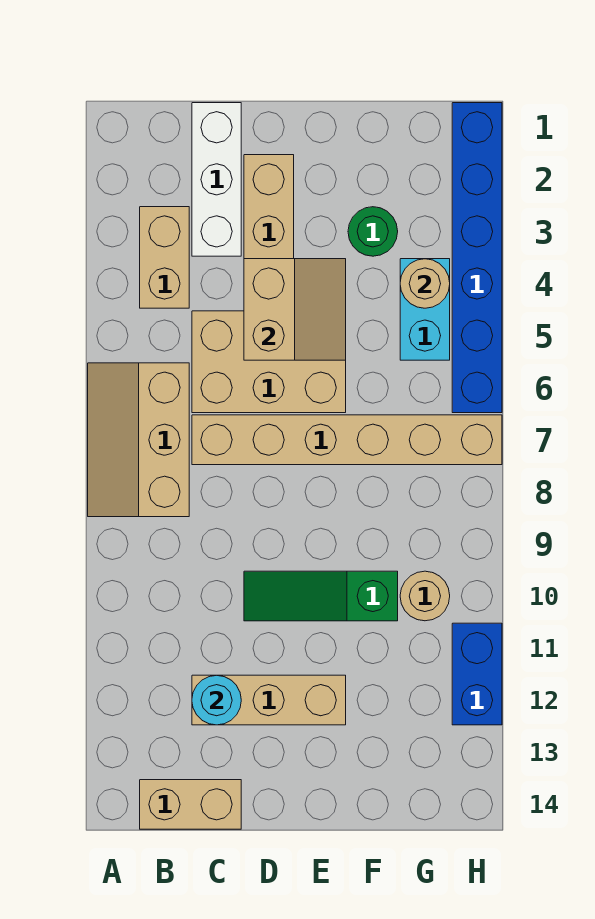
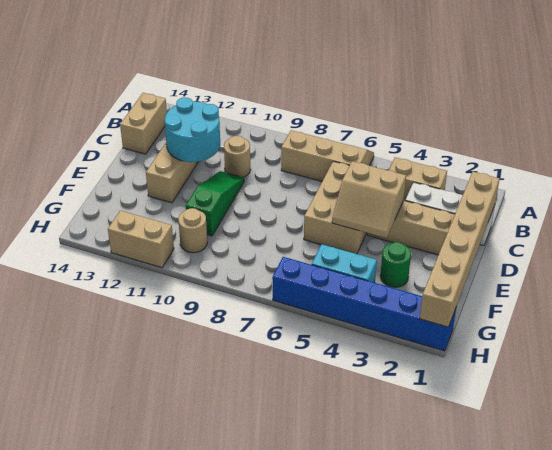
tan 1x6 brick [192,415,502,465] -> tan 1x6 brick moved to [420,172,499,327]
cyan 1x1 round brick [192,675,241,725] -> cyan 2x2 round brick [165,97,220,162]
tan 1x1 round brick [400,259,450,308] -> tan 1x1 round brick moved to [224,136,251,177]
blue 1x2 brick [452,623,502,725] -> tan 1x2 brick [108,210,174,268]

